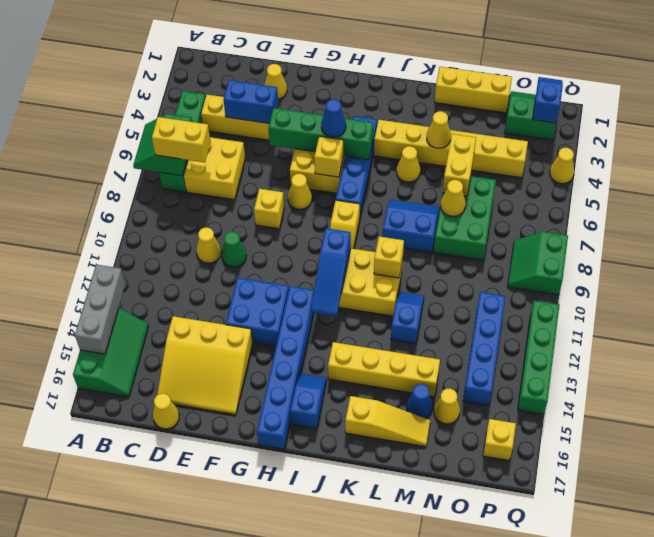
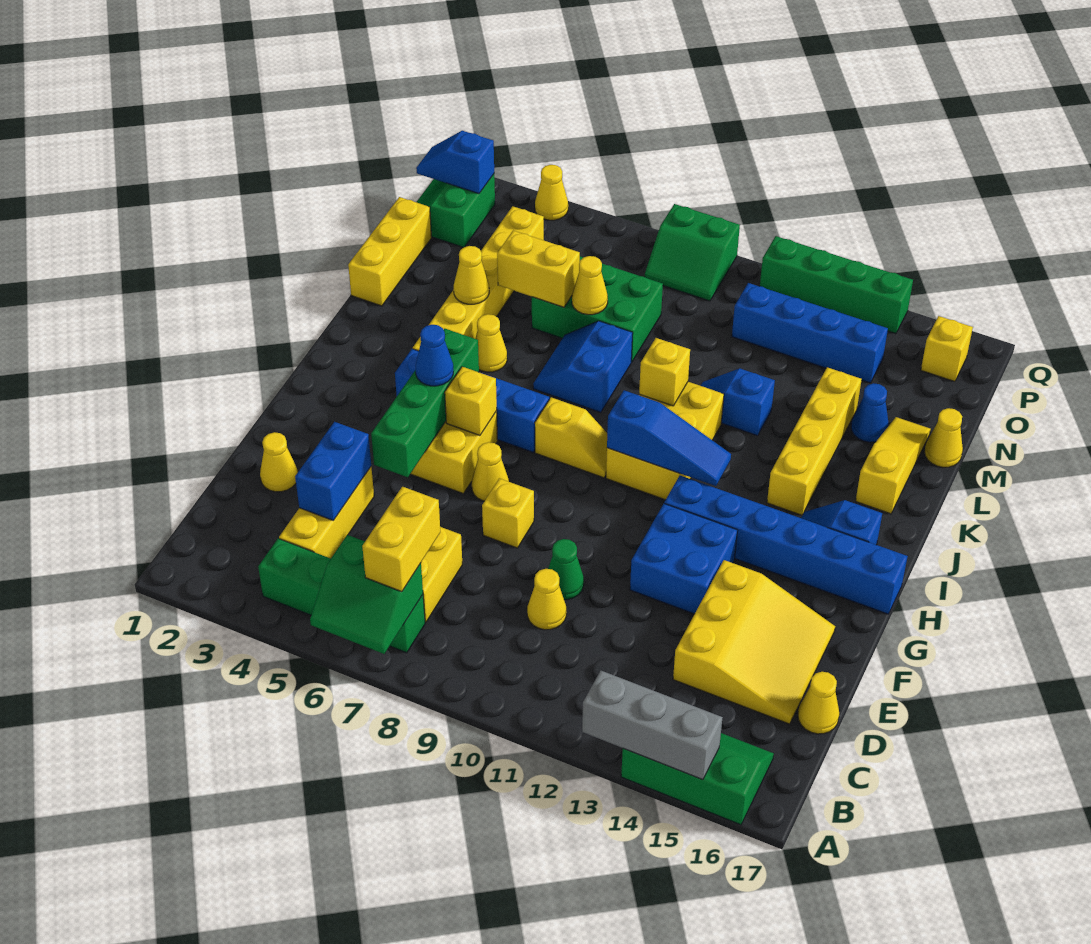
yellow 1x1 cone [434,389,460,424] -> yellow 1x1 cone moved to [924,408,963,467]

